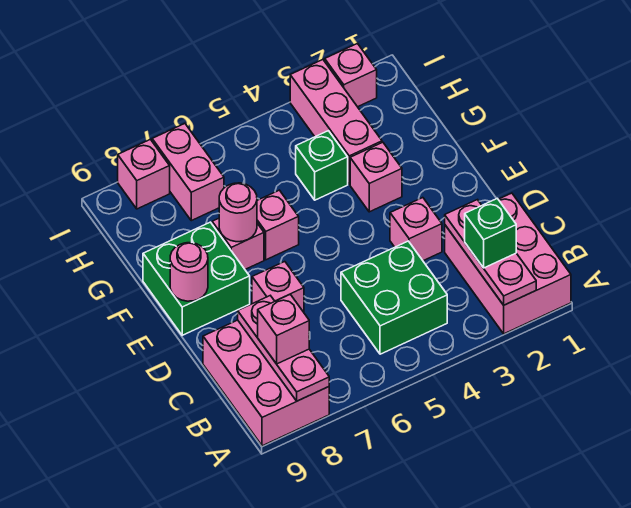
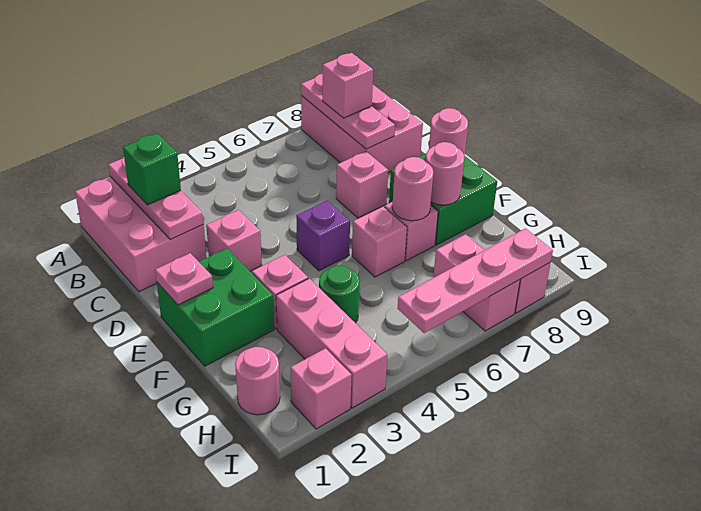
green 2x2 brick [341,241,447,354] -> green 2x2 brick moved to [157,248,274,366]
none -> pink 1x1 plate [155,253,213,305]
none -> purple 1x1 brick [296,201,350,271]
none -> pink 1x1 round brick [426,142,464,205]
green 1x1 brick [296,131,348,200] -> green 1x1 round brick [319,265,360,323]
none -> pink 1x1 round brick [235,347,280,415]
none -> pink 1x4 plate [398,228,553,333]

